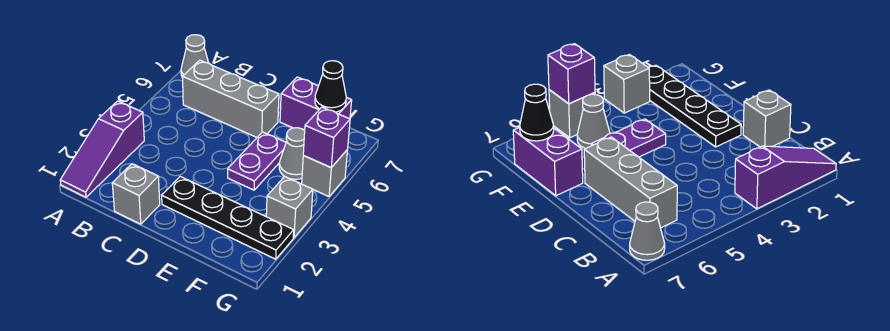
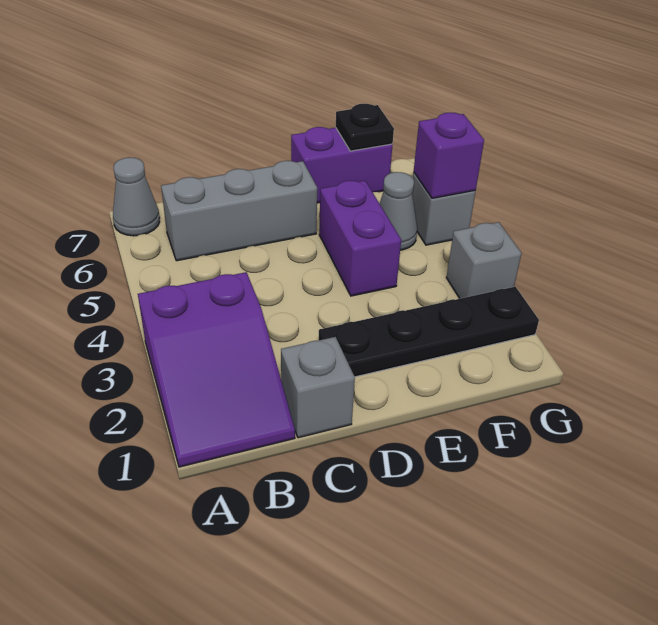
purple 1x3 slope [60,101,144,197] -> purple 2x3 slope [138,272,295,467]
purple 1x2 plate [228,132,286,190] -> purple 1x2 brick [319,181,401,296]
black 1x1 cone [315,61,346,112] -> black 1x1 plate [336,104,394,151]

